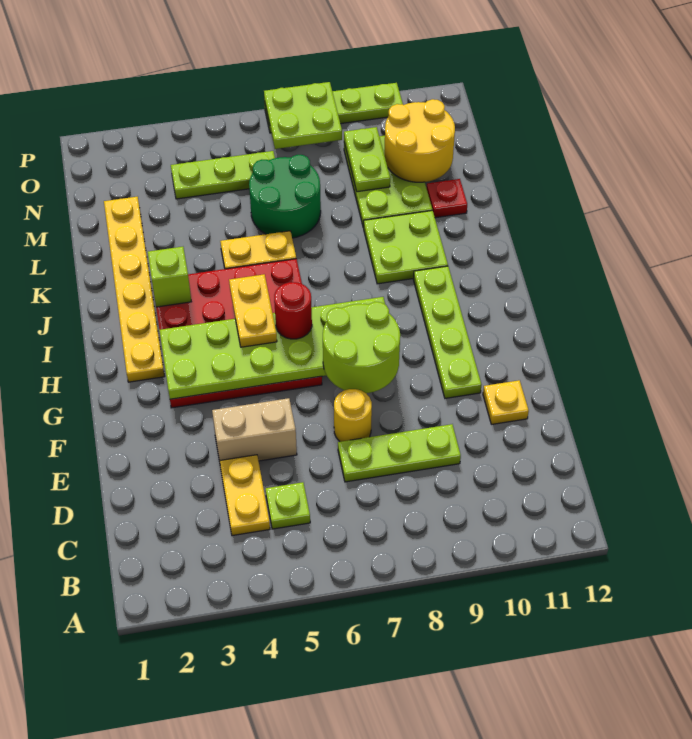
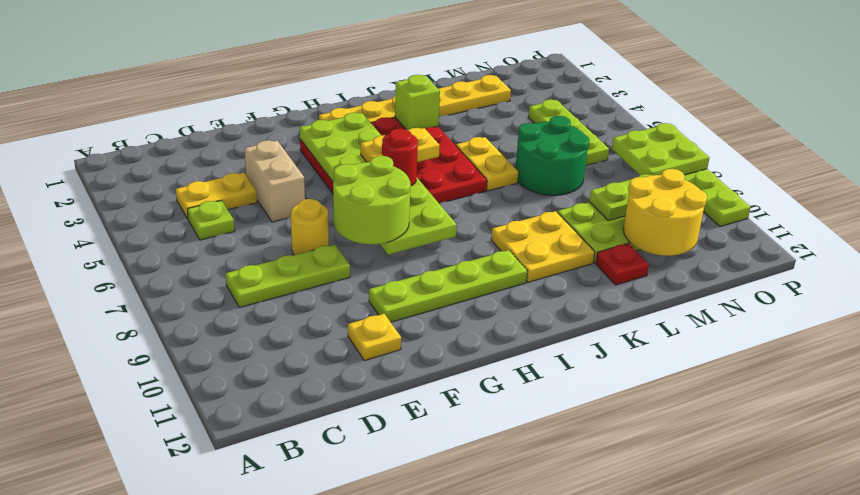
lime 1x3 plate [338,424,461,482] -> lime 1x3 plate turned to [226,245,350,308]
lime 2x2 plate [364,211,448,284] -> yellow 2x2 plate [491,211,595,282]

